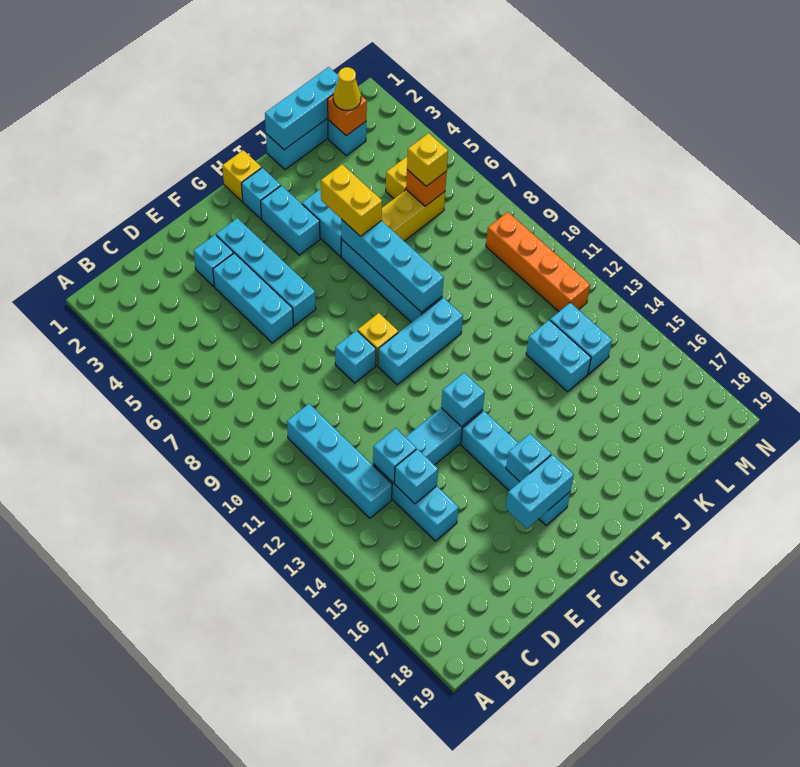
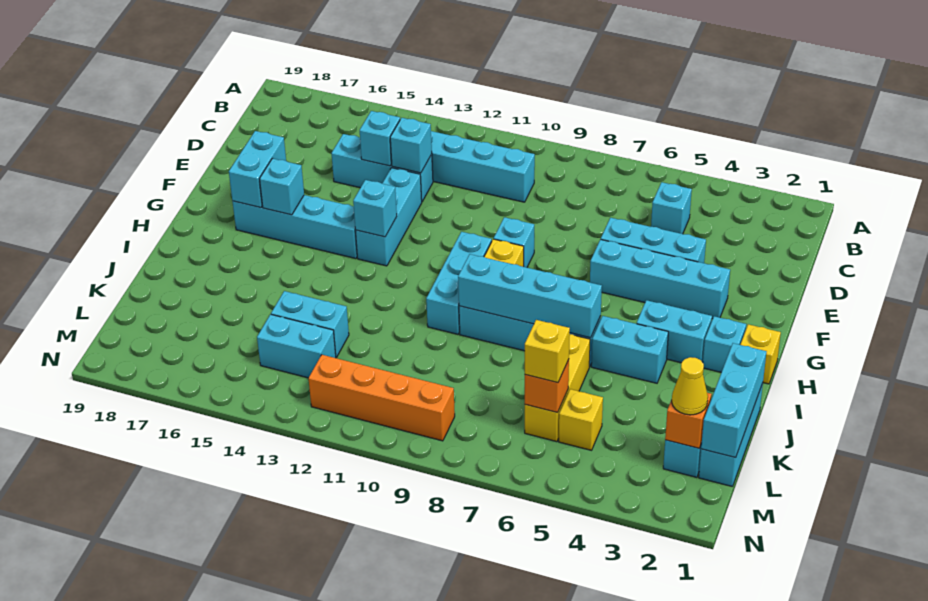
cyan 1x1 brick [194,235,234,287] -> cyan 1x1 brick moved to [651,182,692,234]
yellow 1x2 brick [321,164,382,236] -> none

